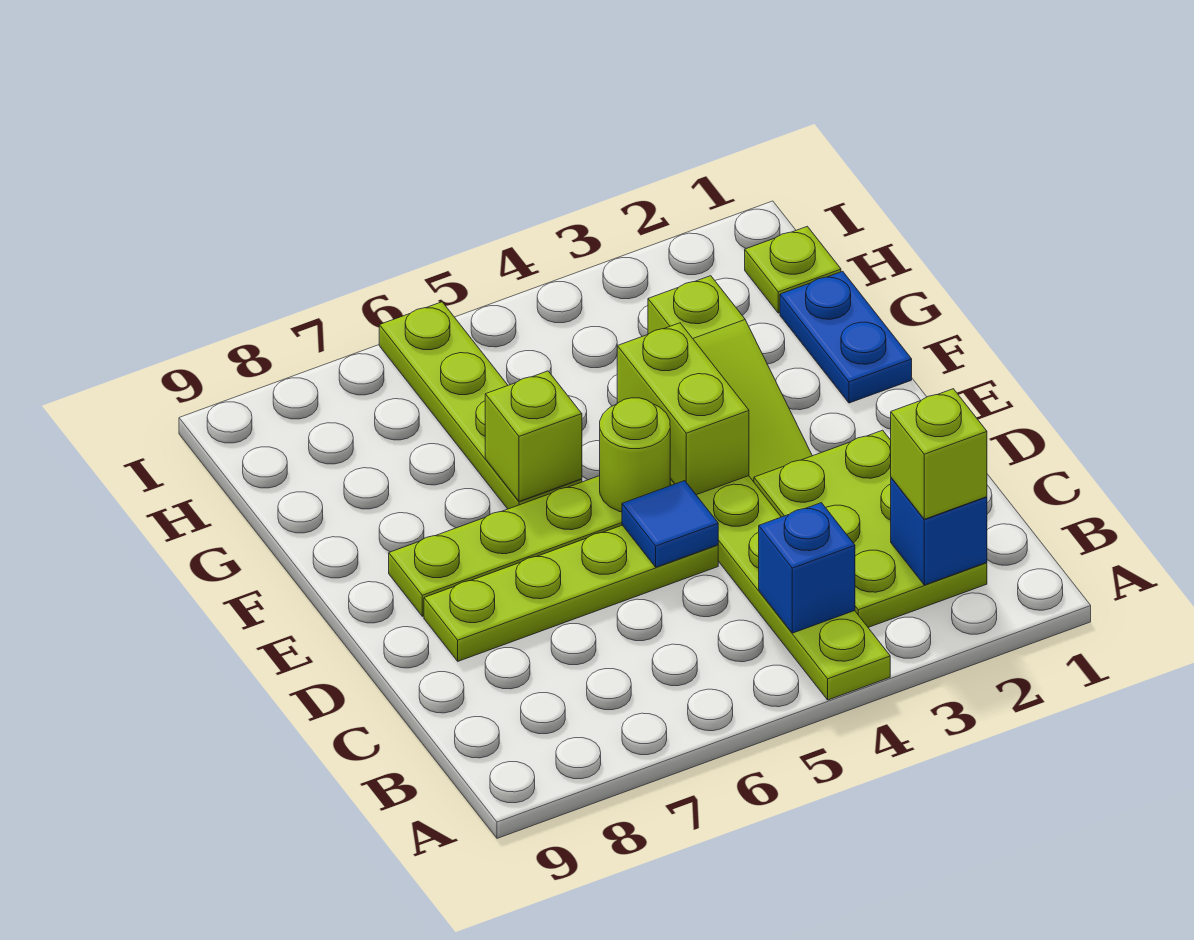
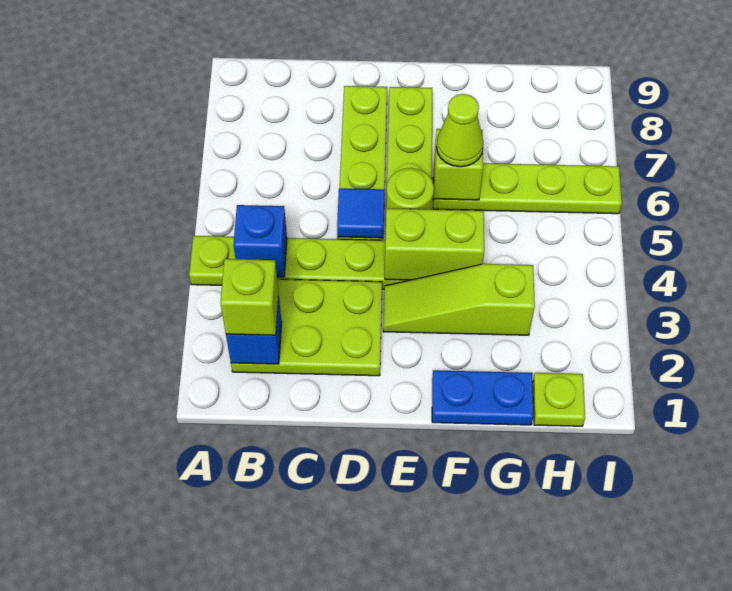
none -> lime 1x1 cone [437,94,484,167]

